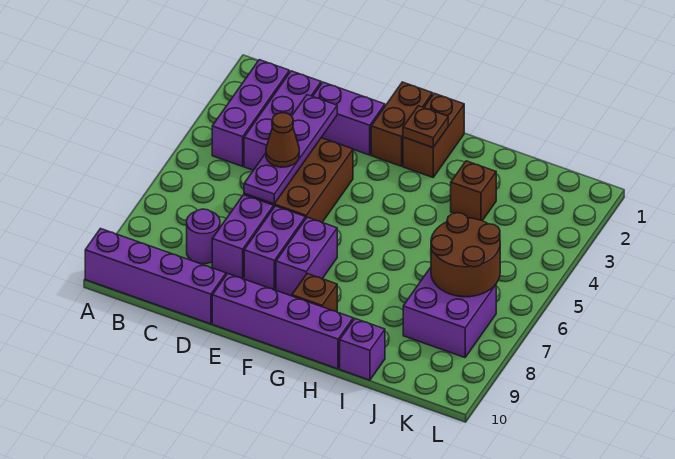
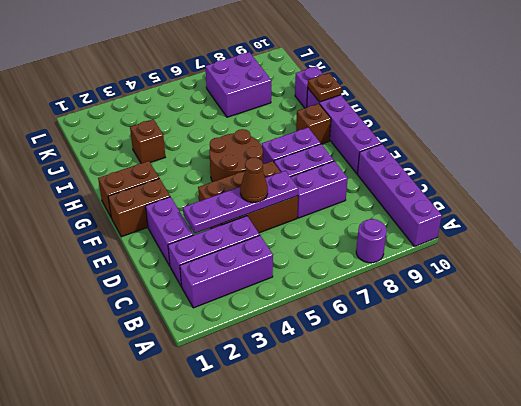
purple 1x1 round brick [187,209,220,264] -> purple 1x1 round brick moved to [356,219,387,263]
brown 1x1 plate [403,106,448,147] -> brown 1x1 plate moved to [308,73,342,102]
brown 2x2 round brick [431,213,500,297] -> brown 2x2 round brick moved to [209,129,263,182]

